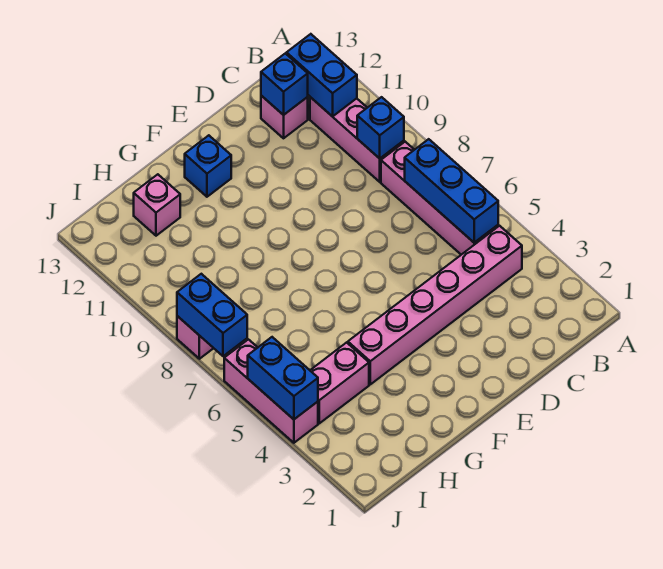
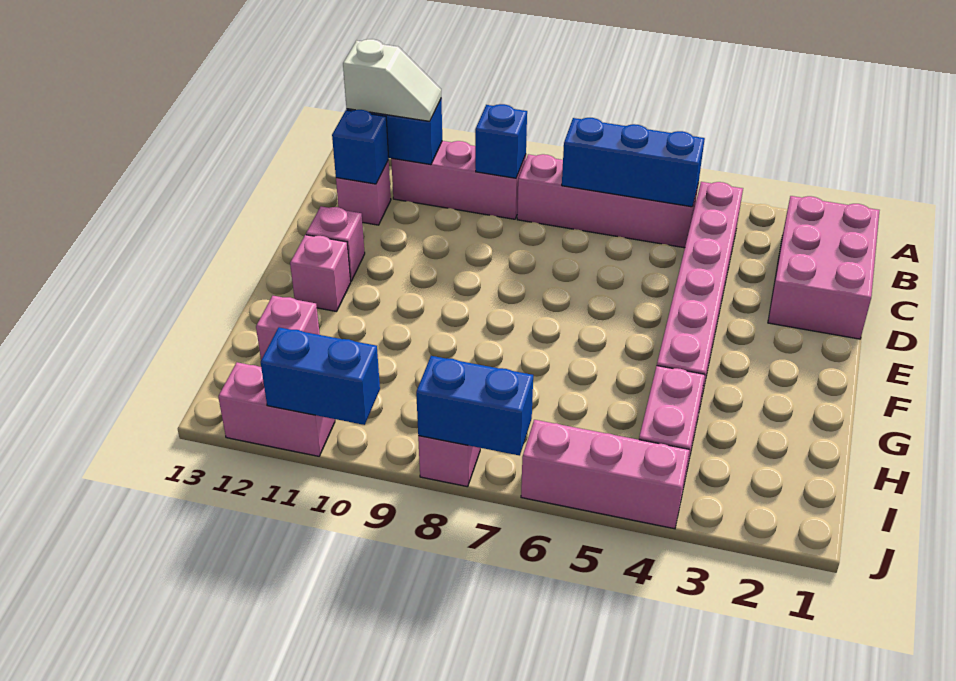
none -> pink 2x3 brick [768,196,880,339]
none -> white 1x2 slope [343,39,441,121]
none -> pink 1x1 brick [306,206,365,281]
blue 1x1 brick [185,135,231,197] -> pink 1x1 brick [290,235,351,312]
blue 1x2 brick [248,337,318,419] -> blue 1x2 brick moved to [261,327,380,425]
none -> pink 1x2 brick [218,362,335,456]

